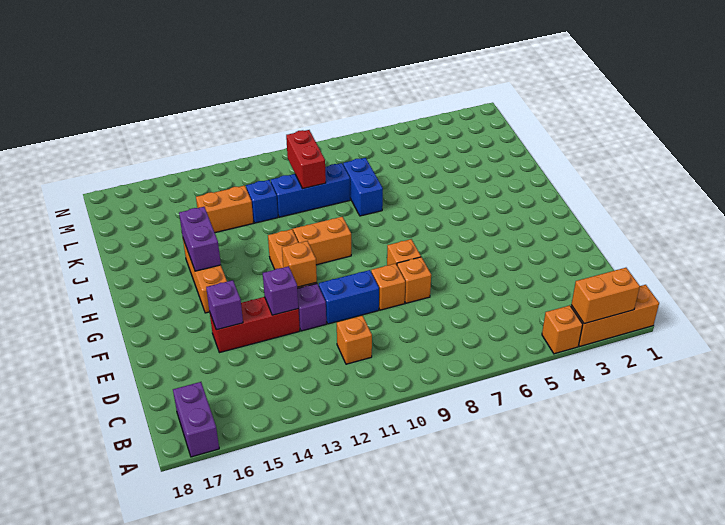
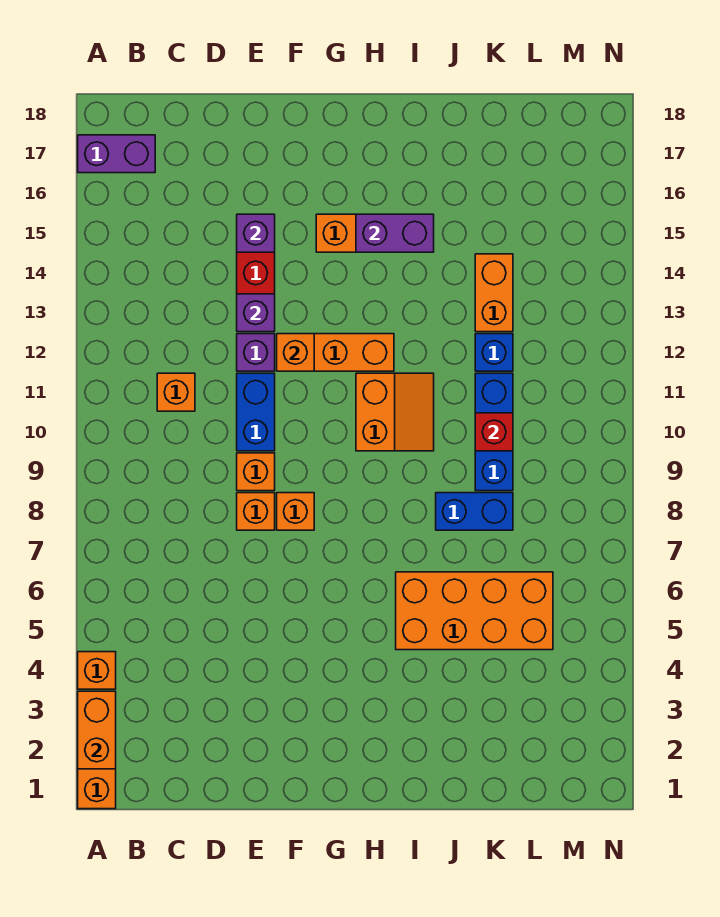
none -> orange 2x4 brick [396,572,553,650]
red 1x2 brick [286,130,326,189] -> red 1x1 brick [475,413,513,451]

